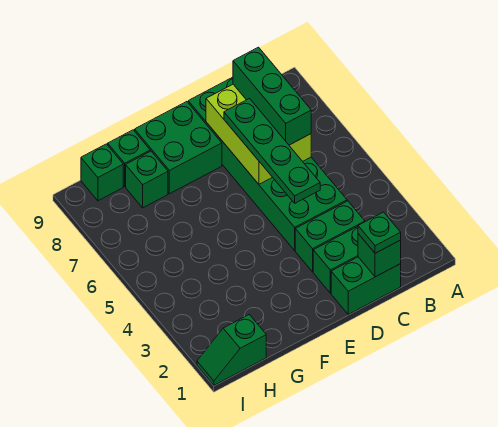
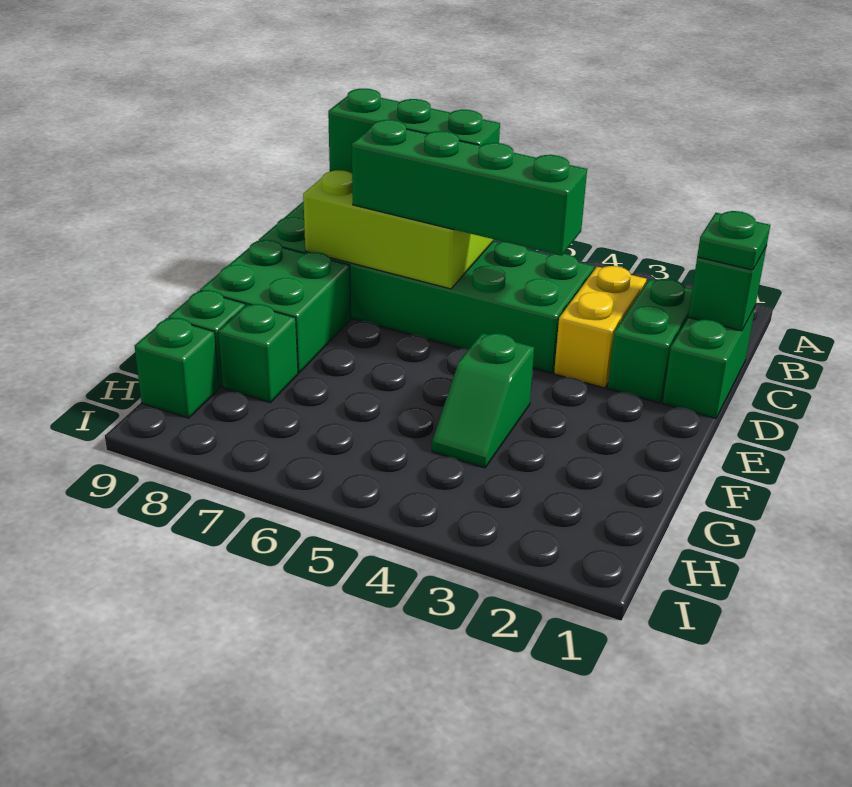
green 1x2 brick [295,201,365,272] -> yellow 1x2 brick [554,266,647,388]
green 1x4 plate [224,99,320,203] -> green 1x4 brick [352,120,587,256]
green 1x2 slope [197,315,266,385] -> green 1x2 slope moved to [432,333,534,468]

